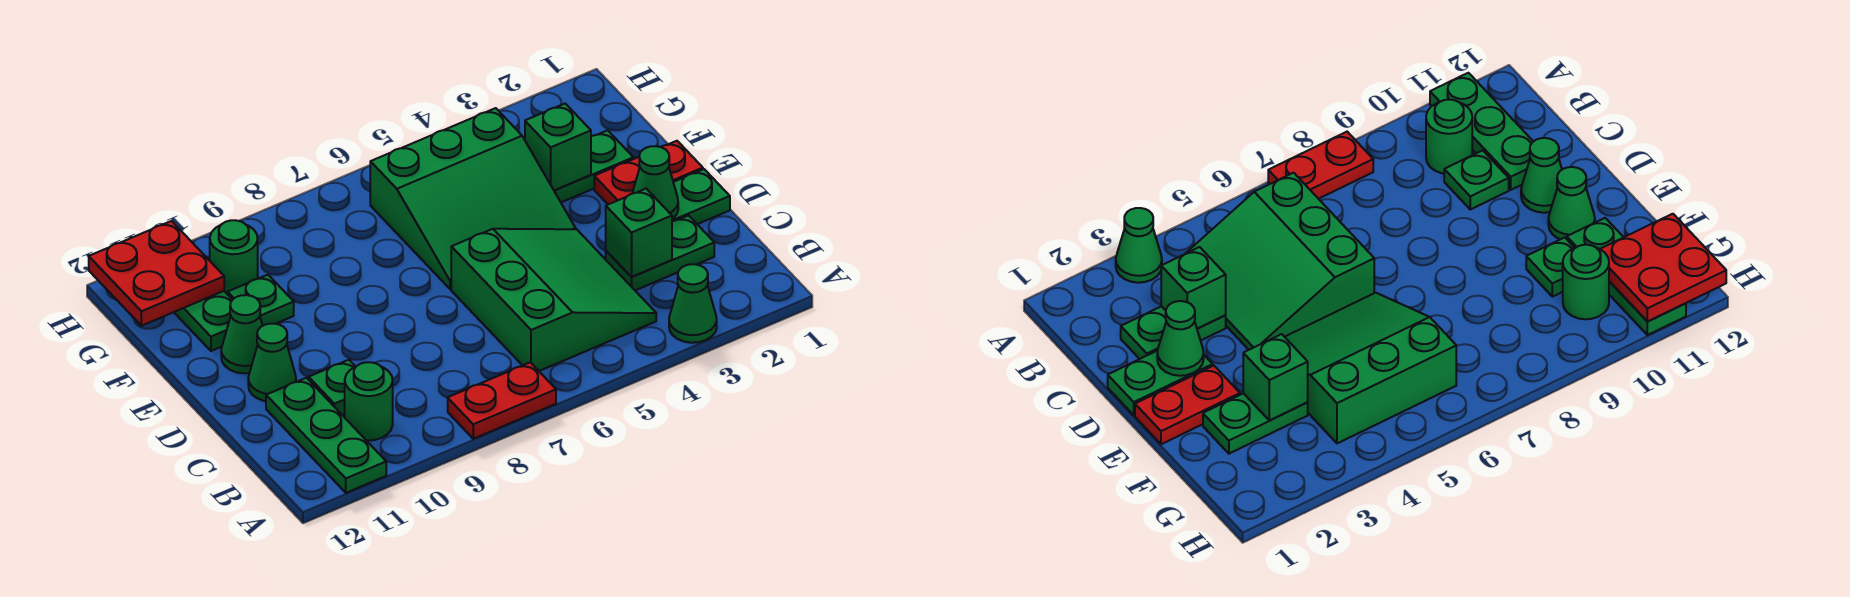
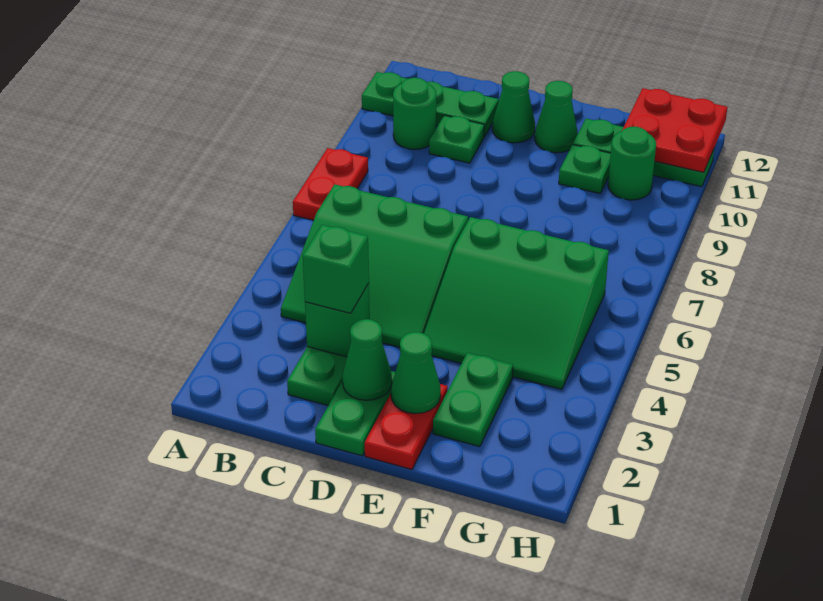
green 1x1 cone [669,264,717,343] -> green 1x1 cone moved to [391,332,441,414]
green 3x3 slope [370,108,576,289] -> green 3x3 slope turned to [424,217,609,389]
green 1x1 brick [525,104,591,190] -> green 1x1 brick moved to [303,225,369,313]

